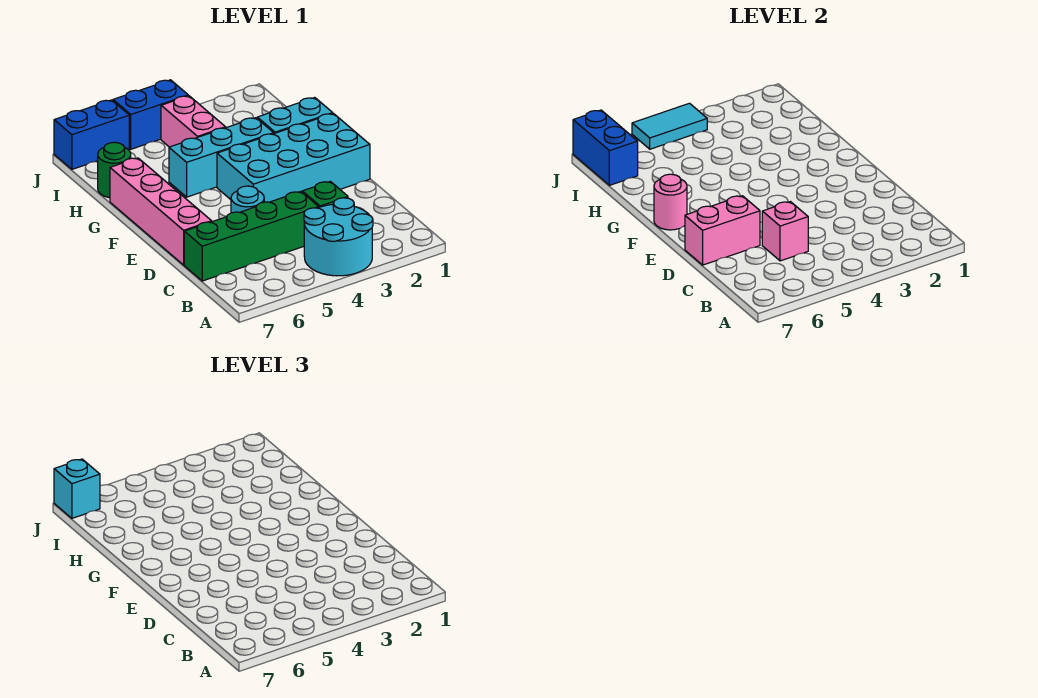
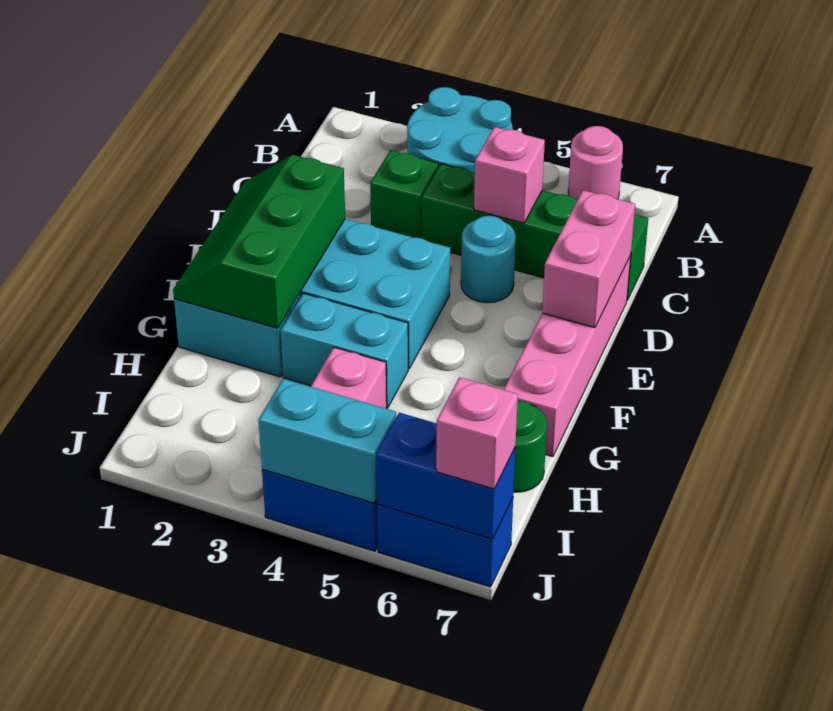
pink 1x2 brick [685,196,760,265] -> pink 1x2 brick turned to [542,190,635,328]
none -> green 2x3 slope [173,155,345,328]
pink 1x1 round brick [654,174,687,230] -> pink 1x1 round brick moved to [568,126,623,200]
cyan 1x3 brick [169,118,274,197] -> cyan 1x2 brick [281,293,408,408]
blue 1x2 brick [573,110,638,185] -> blue 1x2 brick turned to [376,413,516,539]
cyan 1x2 tile [632,103,707,149] -> cyan 1x2 brick [259,379,396,503]
cyan 1x1 brick [54,459,100,518] -> pink 1x1 brick [436,377,518,489]

